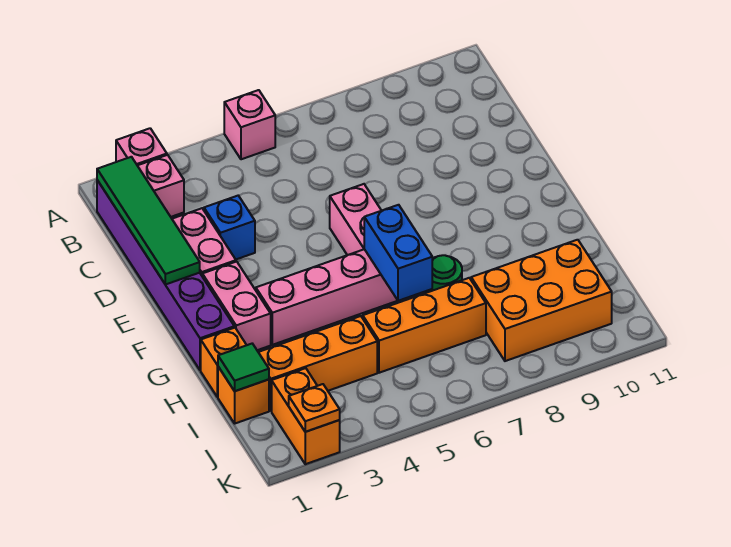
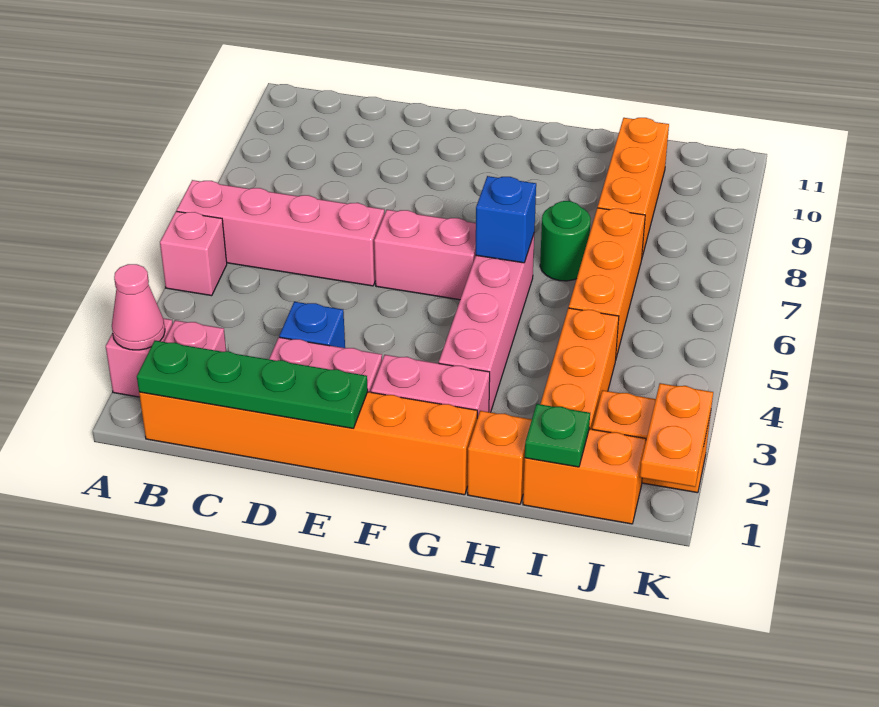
none -> pink 1x1 cone [112,264,165,350]
none -> pink 1x4 brick [177,180,384,286]
purple 1x6 brick [97,180,234,370] -> orange 1x6 brick [139,392,477,495]
green 1x4 tile [97,157,200,285] -> green 1x4 plate [137,341,368,428]
blue 1x2 brick [364,205,432,301] -> blue 1x1 brick [476,176,536,263]
orange 1x1 brick [218,367,269,423] -> orange 1x2 brick [523,429,646,524]
green 1x1 tile [218,344,269,391] -> green 1x1 plate [525,404,590,467]
orange 2x3 brick [471,240,612,361] -> orange 1x3 brick [598,118,669,257]
orange 1x1 plate [289,384,340,432] -> orange 1x2 plate [640,383,713,487]

